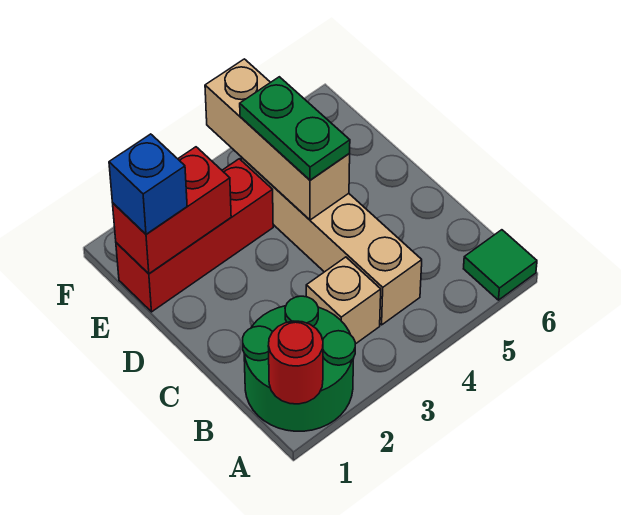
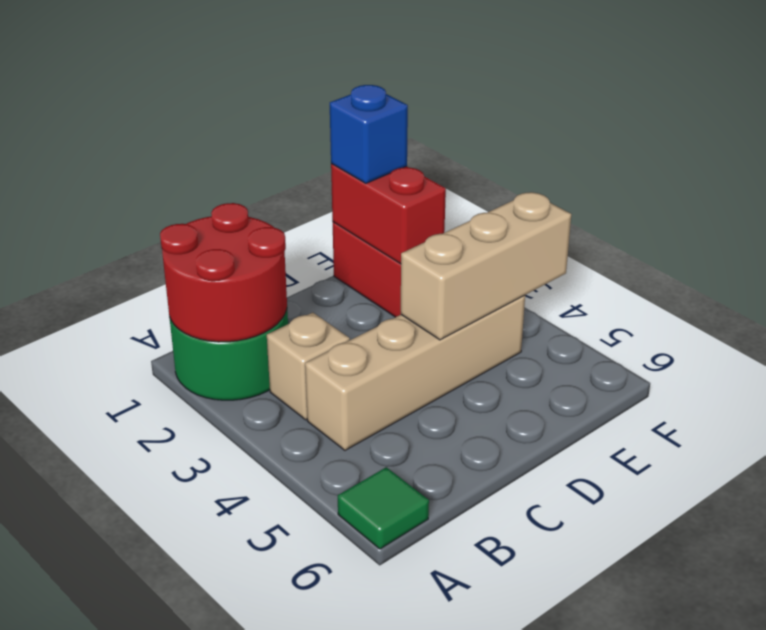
red 1x1 round brick [268,321,323,404] -> red 2x2 round brick [160,203,287,342]
green 1x2 plate [240,77,350,180] -> none

